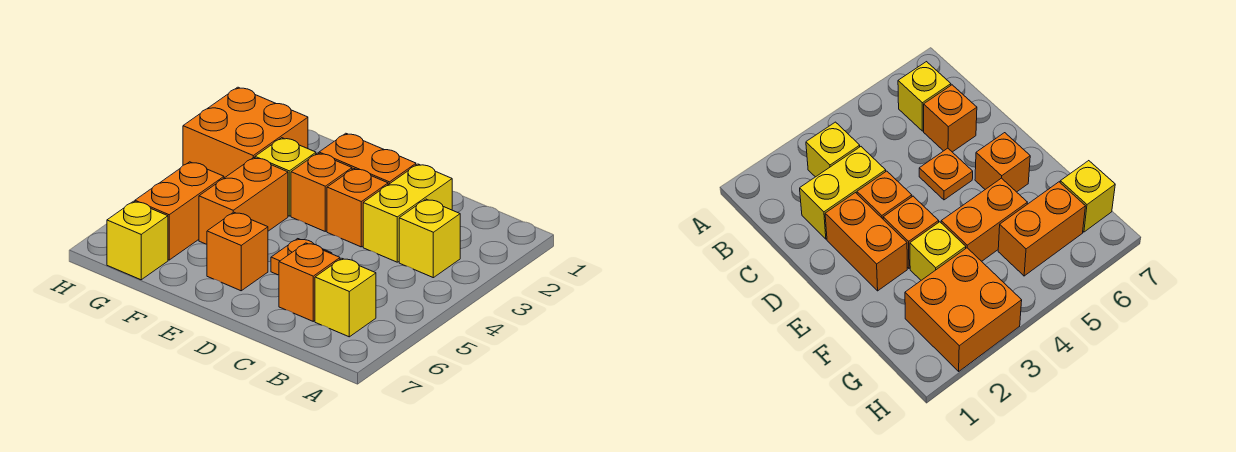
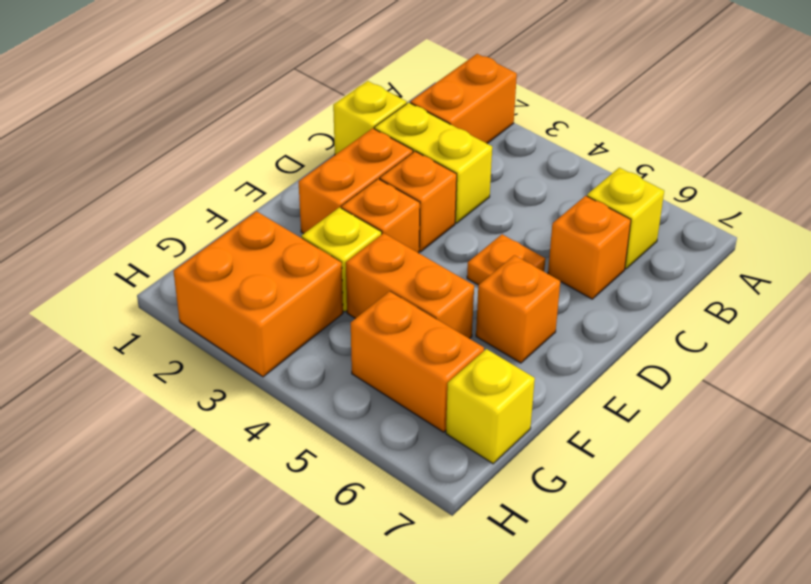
none -> orange 1x2 brick [410,54,517,143]
yellow 1x1 brick [399,199,460,278] -> yellow 1x1 brick moved to [333,81,407,155]

